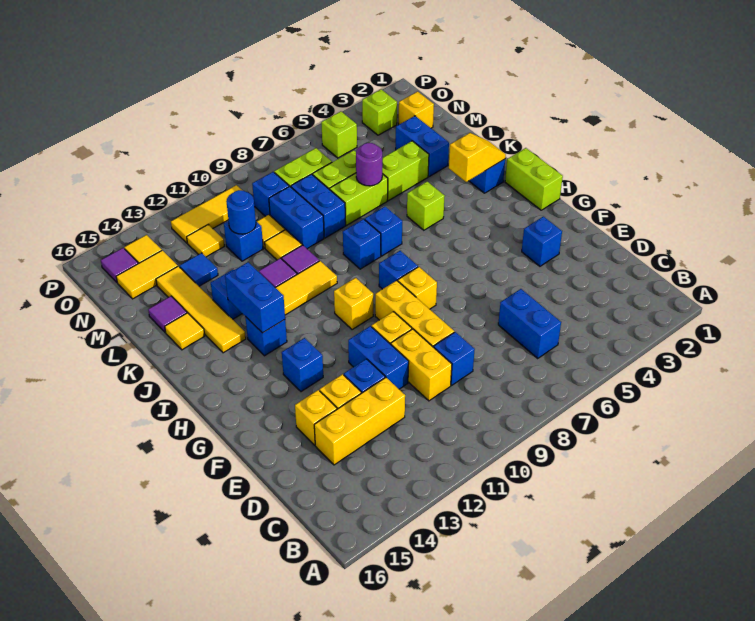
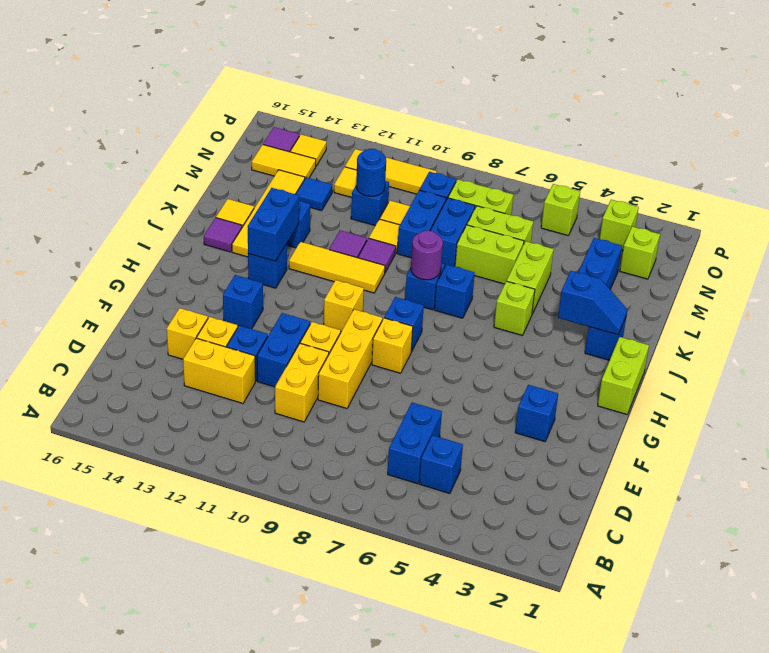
blue 1x1 brick [434,332,475,385] -> blue 1x1 brick moved to [419,435,463,494]
yellow 1x3 brick [314,378,405,465] -> yellow 1x2 brick [183,338,255,403]
yellow 1x2 slope [449,133,506,182] -> blue 1x2 slope [558,271,627,335]
lime 1x2 brick [382,141,429,201] -> lime 1x2 brick turned to [507,241,554,314]
purple 1x1 round brick [356,143,382,186] -> purple 1x1 round brick moved to [411,230,443,280]
purple 1x1 tile [148,296,187,333] -> purple 1x1 tile moved to [204,218,242,252]
yellow 1x1 brick [399,92,434,128] -> lime 1x1 brick [620,227,660,279]

